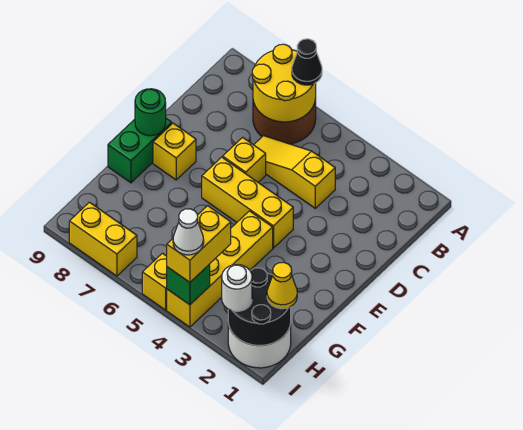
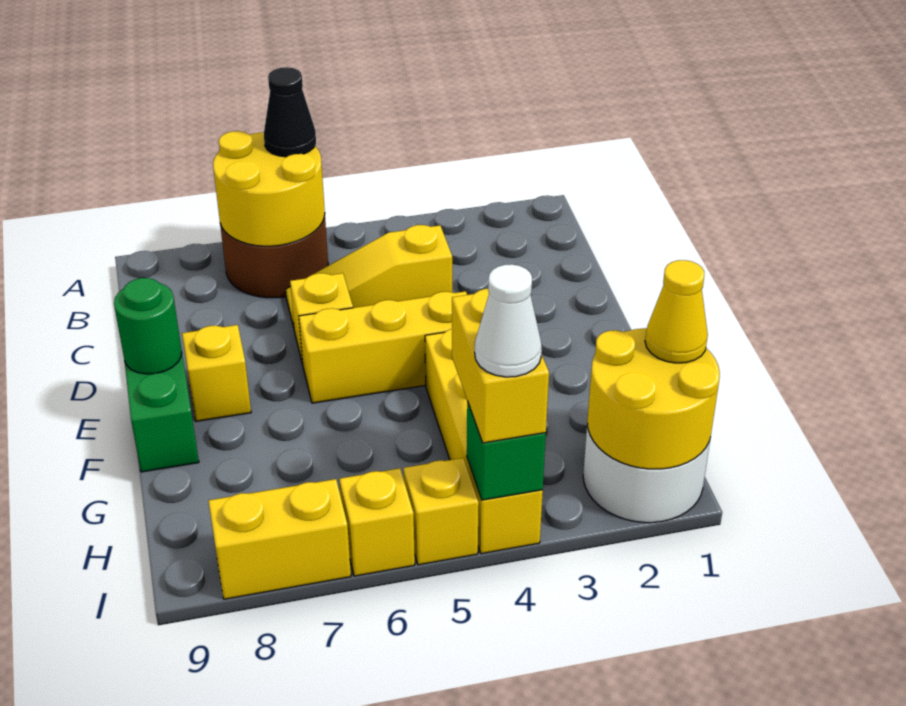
black 2x2 round brick [228,268,291,345] -> yellow 2x2 round brick [587,328,720,469]
white 1x1 round brick [222,265,252,311] -> none
none -> yellow 1x1 brick [340,468,415,576]

